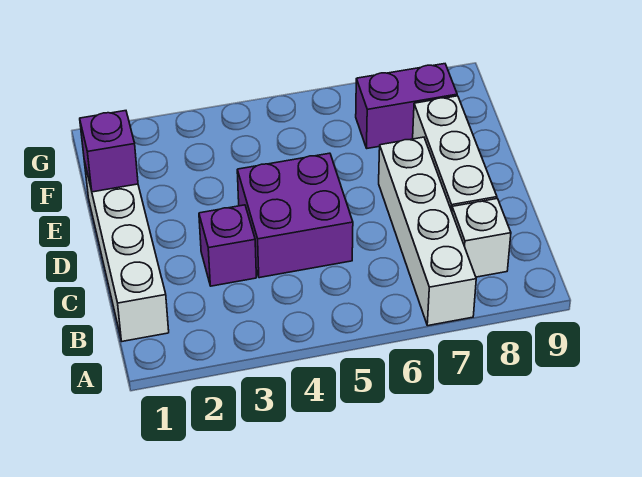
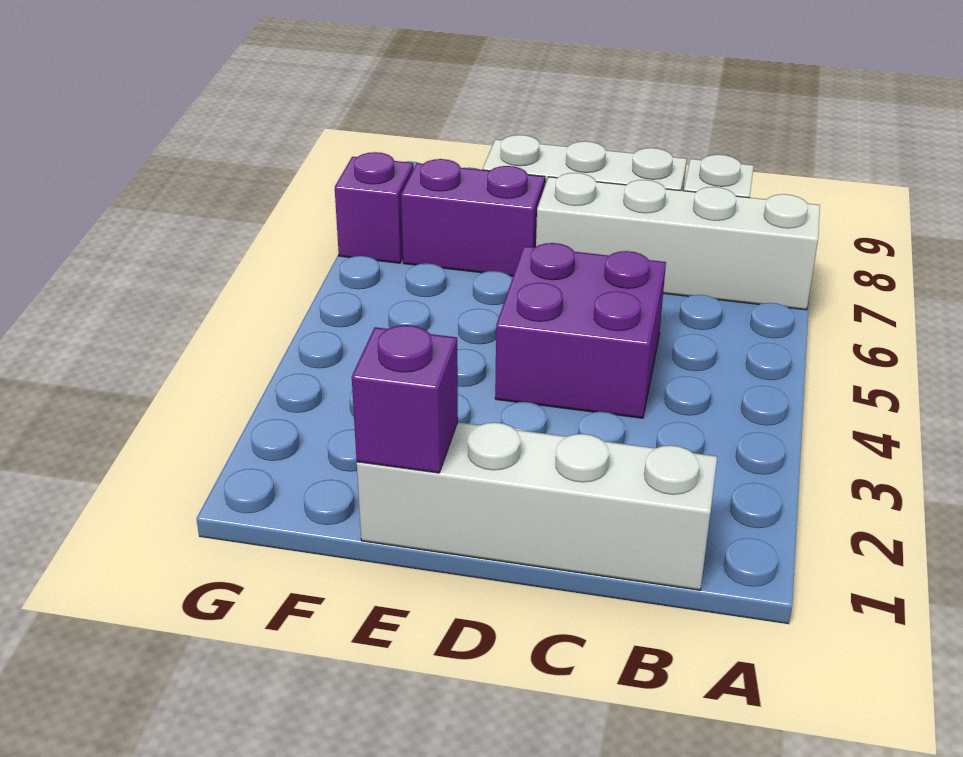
purple 1x1 brick [199,205,256,286] -> purple 1x1 brick moved to [335,152,414,263]
purple 1x2 brick [356,64,457,148] -> purple 1x2 brick turned to [401,159,545,276]

